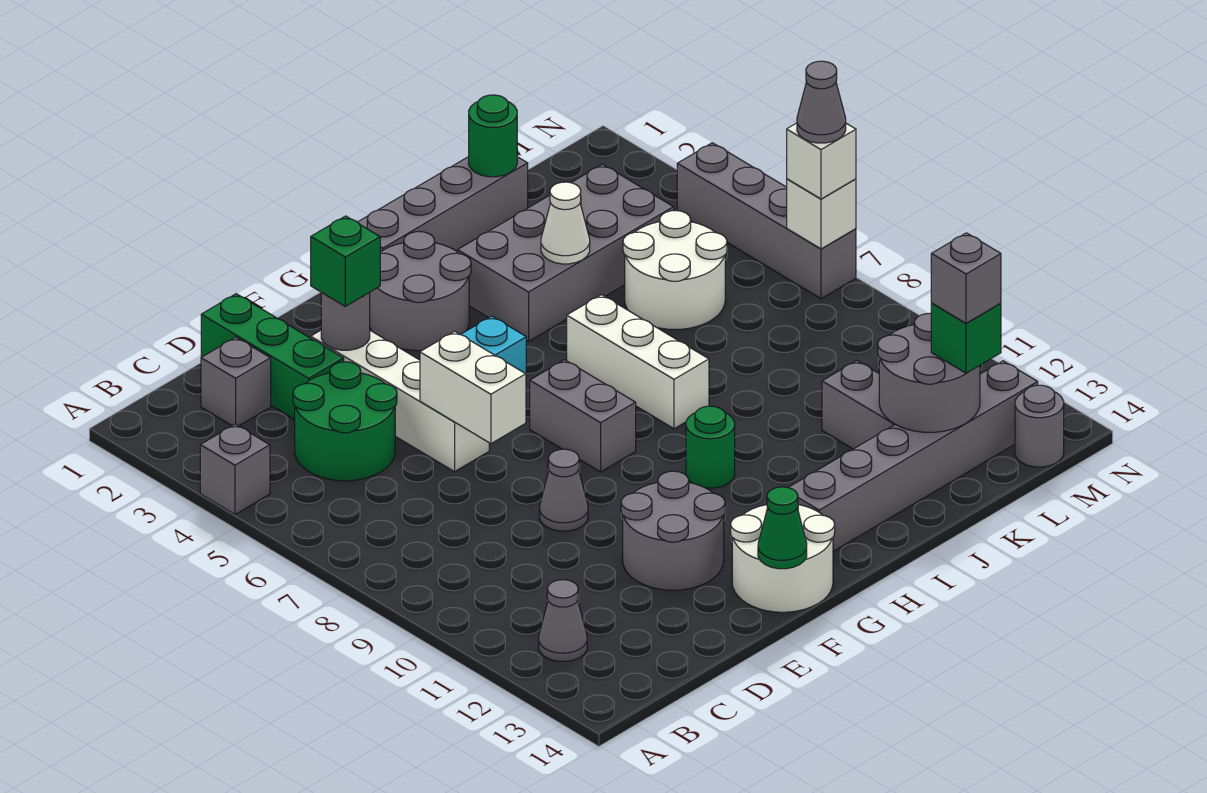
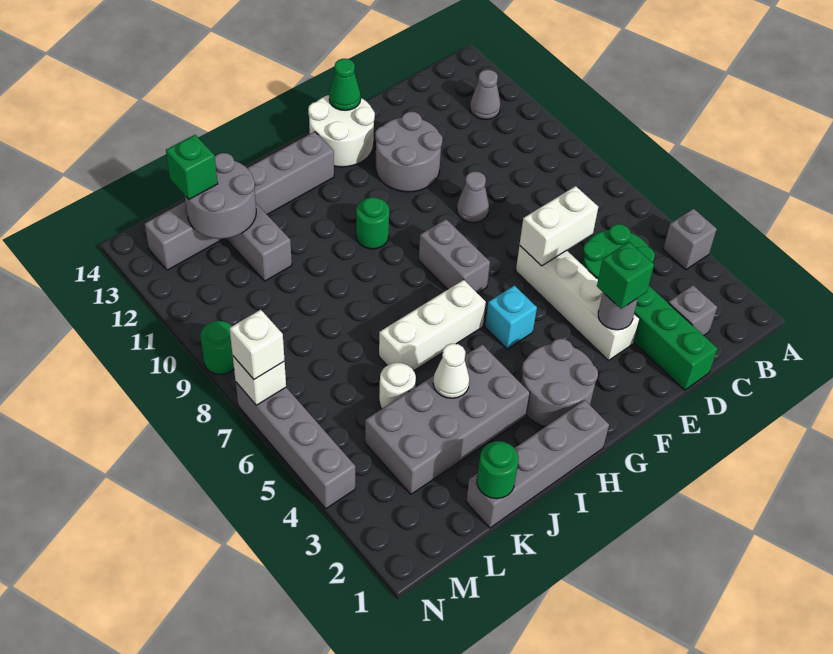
white 1x2 brick [420,331,526,444] -> white 1x2 brick turned to [520,186,598,266]
white 1x3 brick [567,295,709,429] -> white 1x3 brick turned to [379,280,486,371]
white 2x2 round brick [623,211,727,330] -> white 1x1 round brick [379,363,416,409]
grey 1x1 brick [931,233,1001,323] -> none
grey 1x1 round brick [1015,385,1064,467] -> none
grey 1x1 cone [797,61,846,143] -> none
none -> green 1x1 round brick [200,321,234,375]

